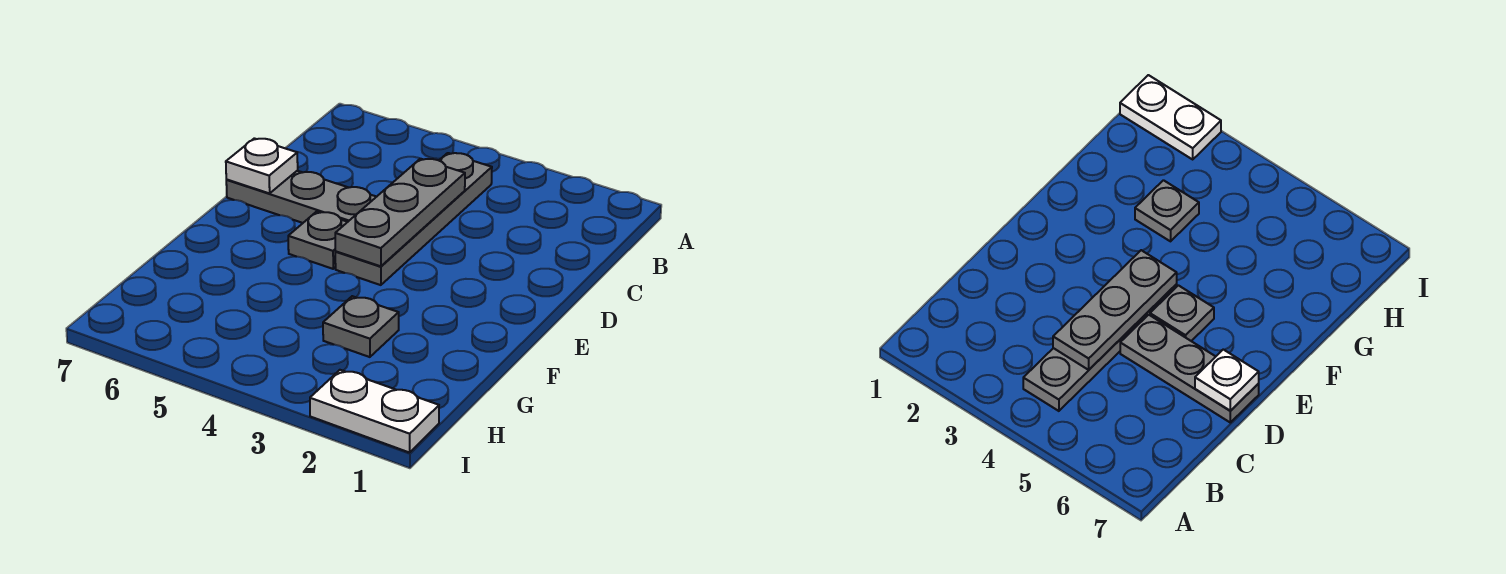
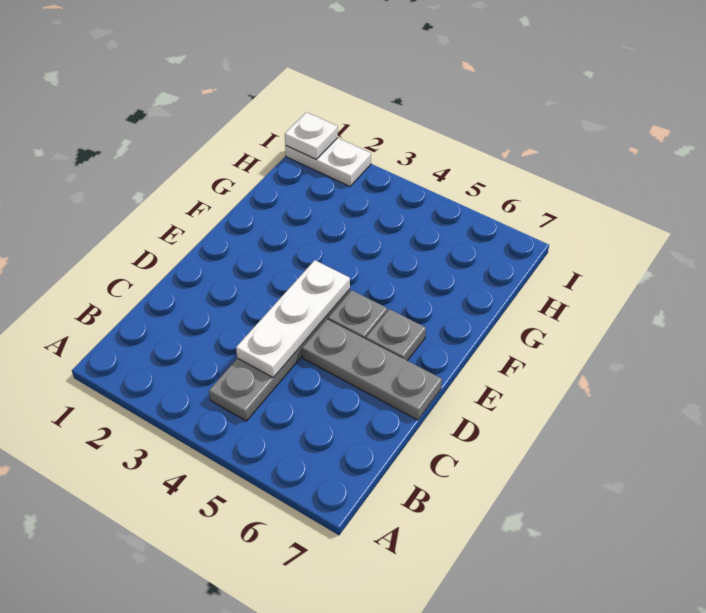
grey 1x3 plate [335,159,465,266] -> white 1x3 plate [236,260,350,378]
white 1x1 plate [226,138,298,193] -> white 1x1 plate moved to [285,112,338,159]
grey 1x1 plate [323,296,399,357] -> grey 1x1 plate moved to [366,309,426,361]

